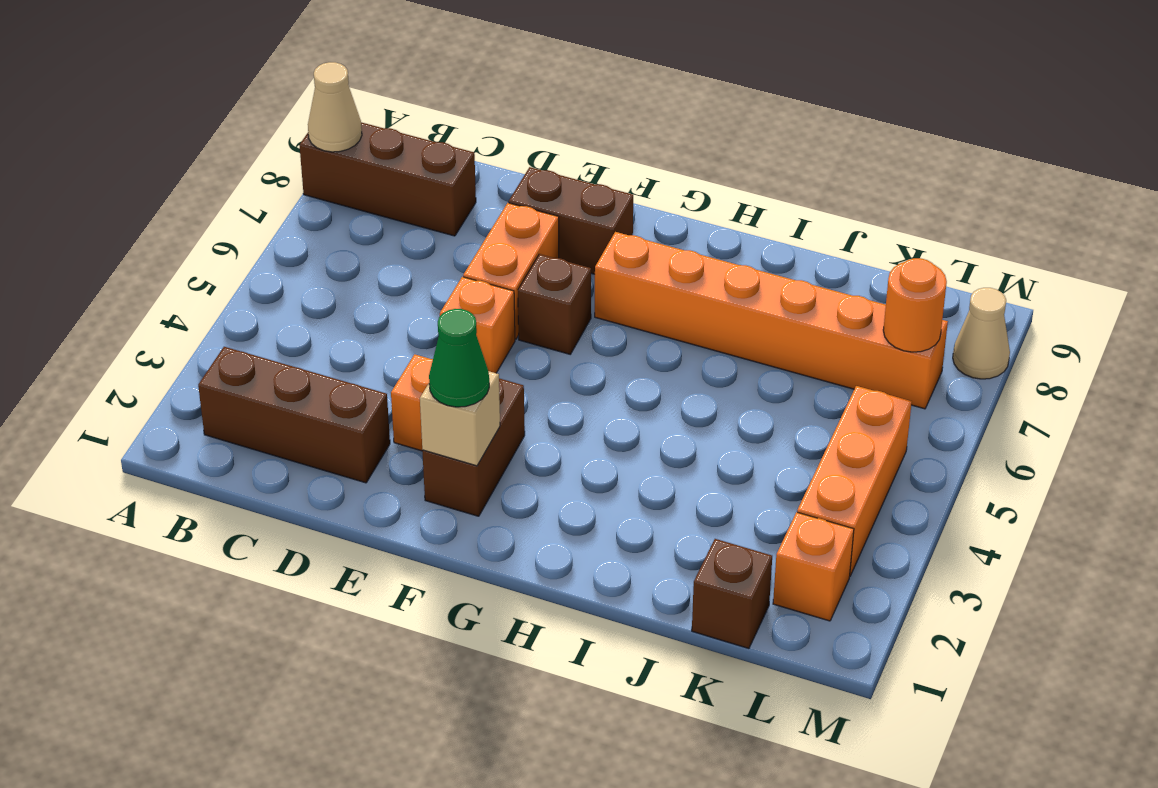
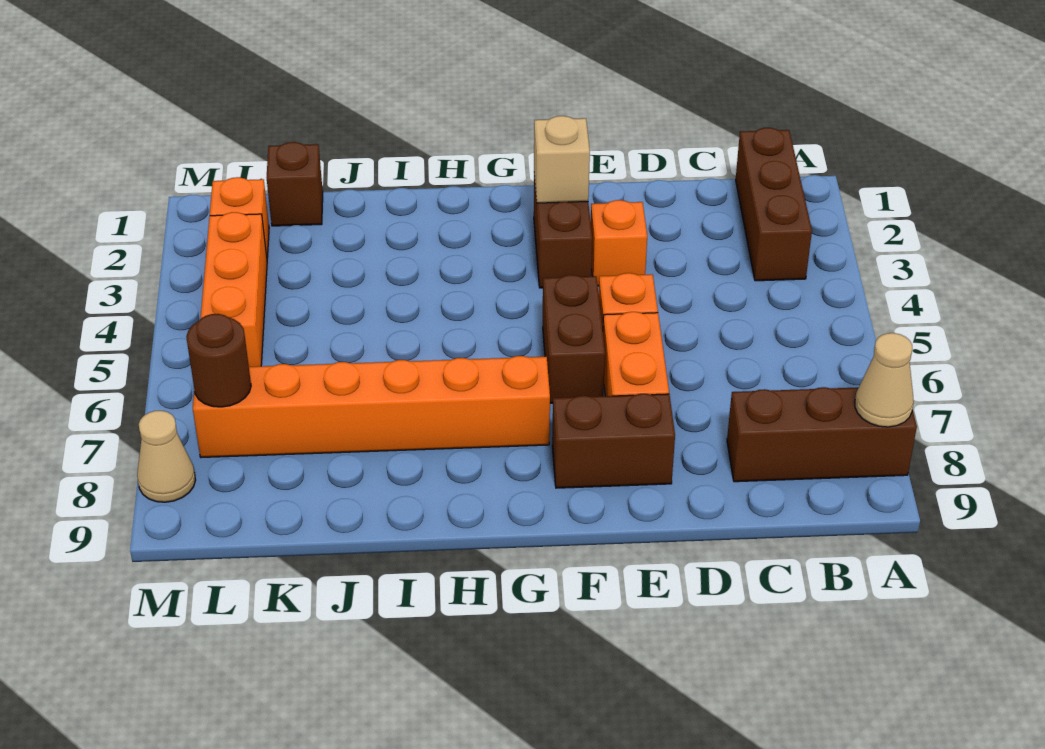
brown 1x3 brick [198,347,390,483] -> brown 1x3 brick turned to [736,128,812,281]
green 1x1 cone [429,309,489,407] -> none
brown 1x1 brick [518,254,591,354] -> brown 1x2 brick [543,275,605,403]
orange 1x1 round brick [883,258,947,352] -> brown 1x1 round brick [186,314,251,407]

